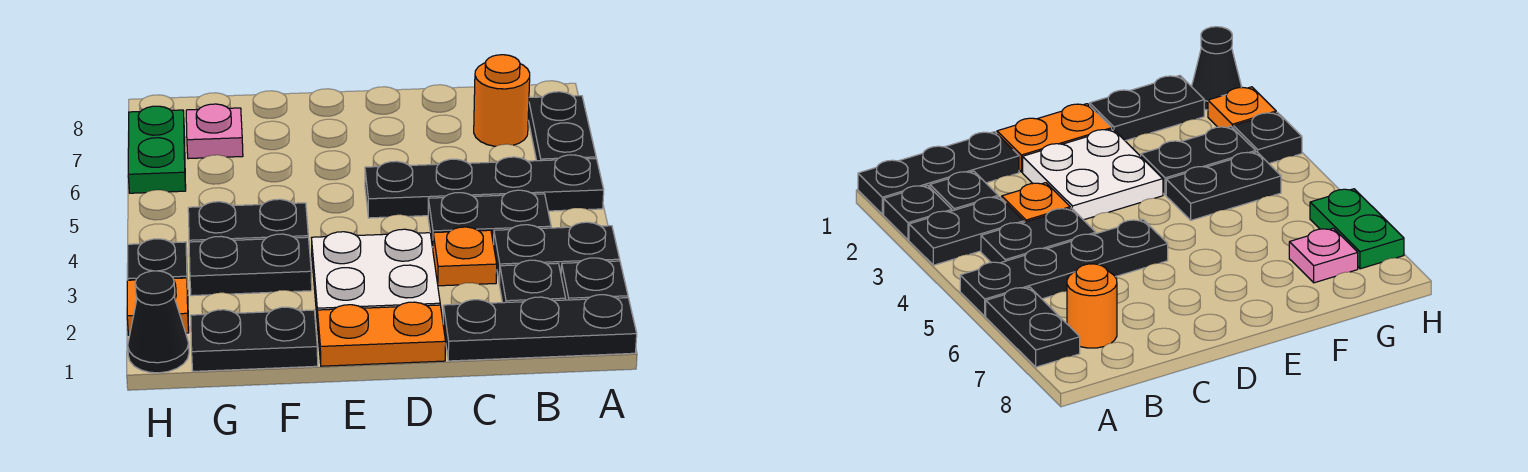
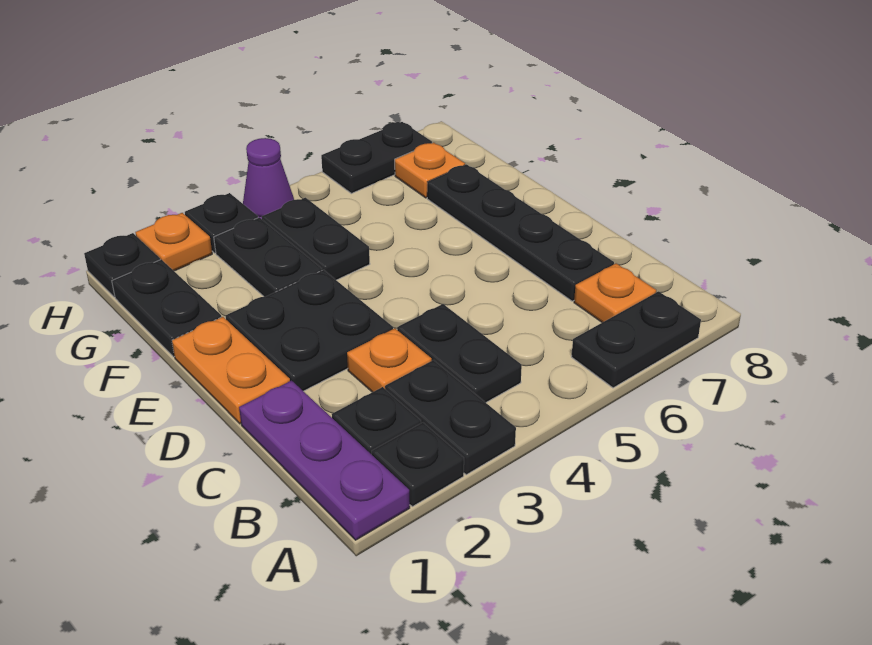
black 1x3 plate [443,295,637,361] -> purple 1x3 plate [239,381,410,540]
black 1x4 plate [365,155,604,218] -> black 1x4 plate moved to [427,164,614,301]
orange 1x1 round brick [474,55,530,146] -> orange 1x1 plate [574,263,656,323]
white 2x2 plate [312,229,440,326] -> black 2x2 plate [226,270,393,391]
pink 1x1 plate [186,104,243,159] -> orange 1x1 plate [395,143,465,198]
black 1x1 cone [128,271,189,373] -> black 1x1 plate [84,233,160,297]
none -> purple 1x1 cone [243,138,294,219]
green 1x2 plate [128,106,186,193] -> black 1x2 plate [321,122,432,194]

